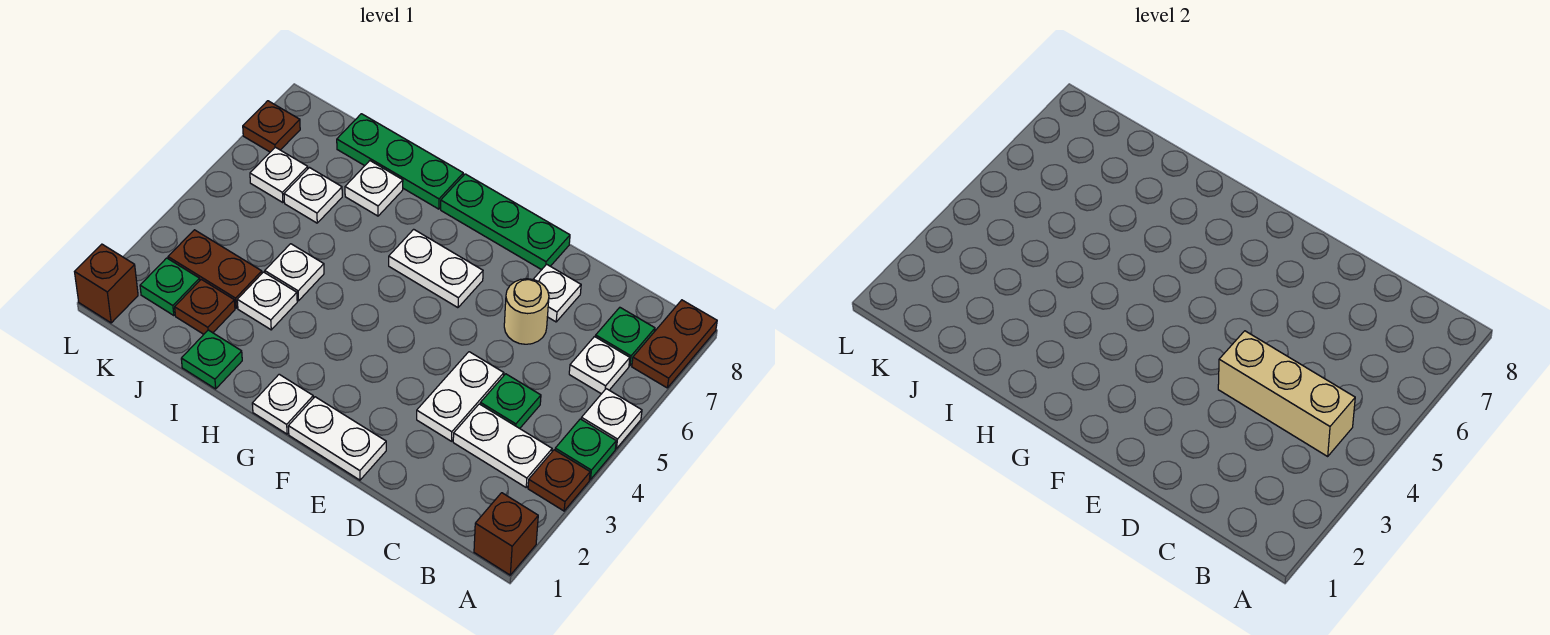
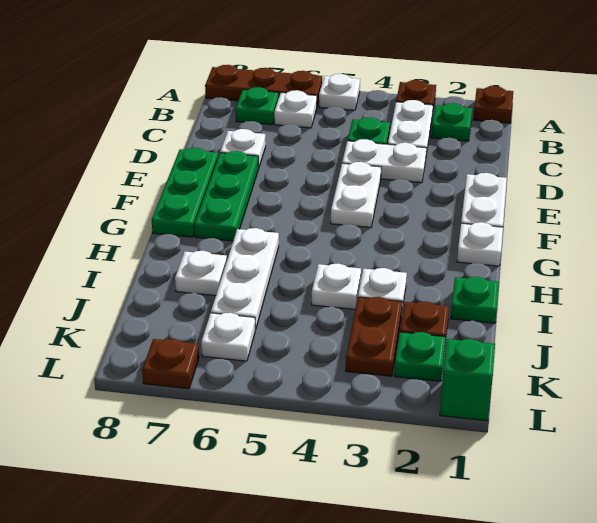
brown 1x1 brick [474,493,538,575] -> brown 1x1 plate [473,86,513,123]
green 1x1 plate [555,419,616,480] -> green 1x1 plate moved to [431,103,472,141]
brown 1x2 plate [632,300,717,388] -> brown 1x3 plate [205,65,322,106]
tan 1x3 brick [1218,331,1355,456] -> none
tan 1x1 round brick [504,279,549,344] -> none
white 1x2 plate [389,229,483,308] -> white 1x2 plate moved to [331,162,381,227]
green 1x3 plate [337,114,463,209] -> green 1x3 plate moved to [194,151,259,241]
white 1x1 plate [284,168,342,223] -> white 1x3 plate [211,228,279,330]
brown 1x1 brick [75,244,138,323] -> green 1x1 brick [440,339,495,421]

